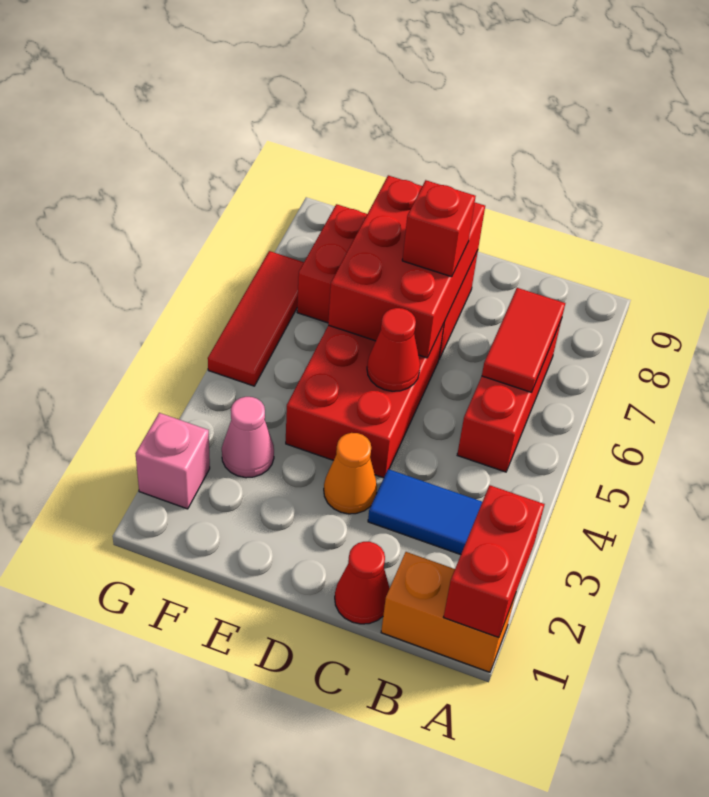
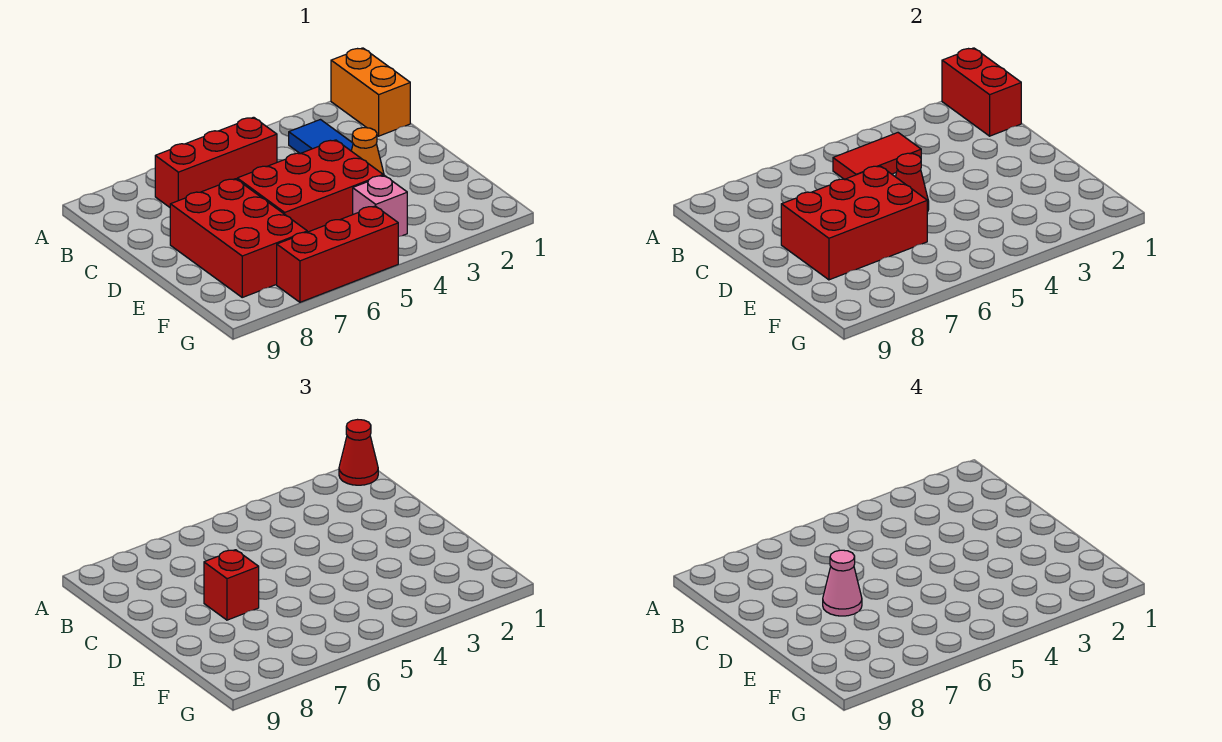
red 1x2 brick [444,485,545,638] -> red 1x2 brick turned to [942,48,1021,136]
red 1x2 tile [482,288,565,392] -> red 1x2 tile moved to [833,133,921,179]
red 1x1 cone [335,542,390,624] -> red 1x1 cone moved to [339,420,378,485]
pink 1x1 cone [222,397,274,478] -> pink 1x1 cone moved to [823,550,862,616]
pink 1x1 brick [136,413,210,509] -> pink 1x1 brick moved to [353,175,407,237]
red 1x3 tile [208,251,304,386] -> red 1x3 brick [277,206,398,302]

